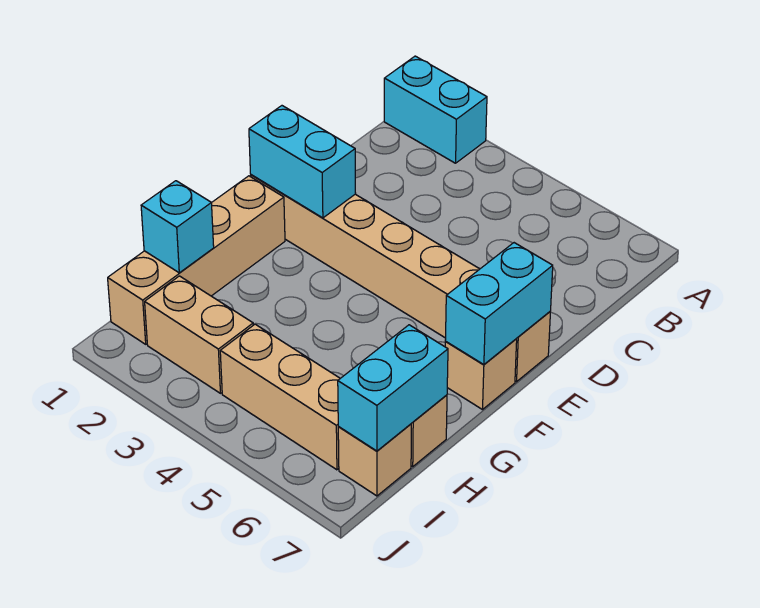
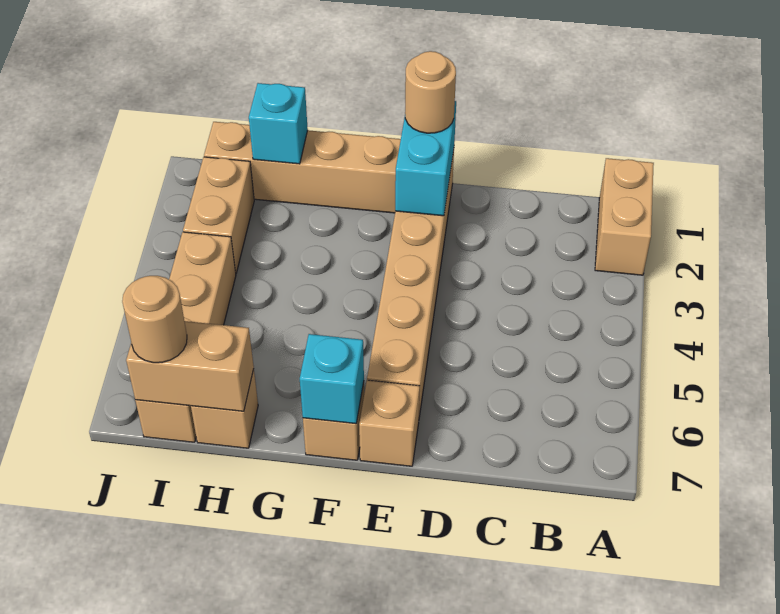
cyan 1x2 brick [384,56,487,163] -> tan 1x2 brick [595,158,654,275]
none -> tan 1x1 round brick [405,51,456,133]
cyan 1x2 brick [445,243,553,365] -> cyan 1x1 brick [300,334,364,424]
cyan 1x2 brick [338,325,448,451] -> tan 1x2 brick [126,321,254,411]
none -> tan 1x1 round brick [122,276,187,363]

